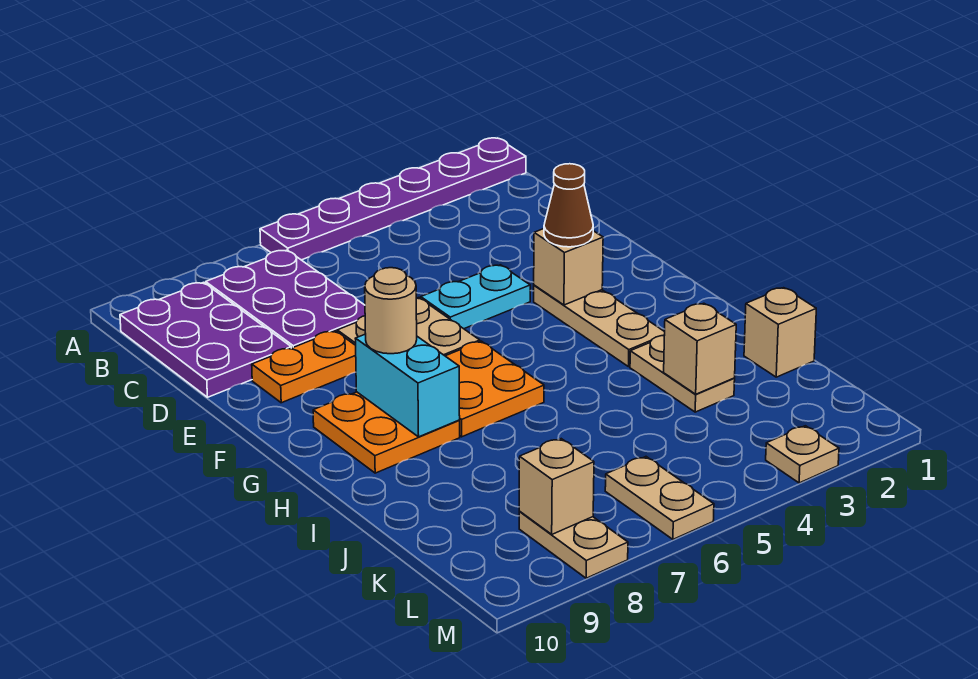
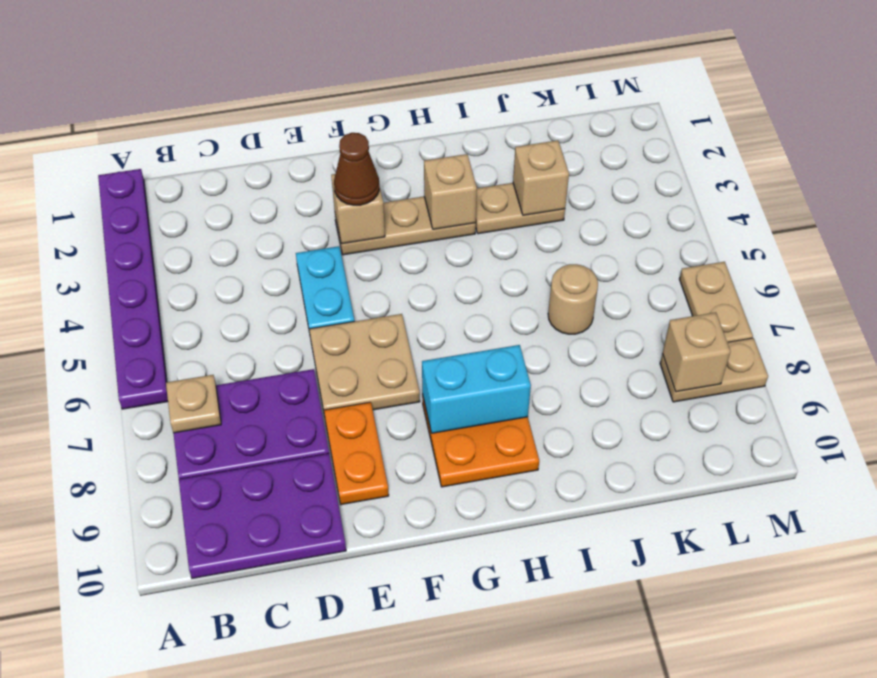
orange 2x2 plate [446,341,544,437] -> none
tan 1x1 round brick [365,268,417,354] -> tan 1x1 round brick moved to [548,264,598,334]
tan 1x1 brick [744,288,816,377] -> tan 1x1 brick moved to [424,154,477,229]
tan 1x2 plate [605,457,714,539] -> tan 1x2 plate turned to [679,262,753,342]
tan 1x1 plate [766,426,839,483] -> tan 1x1 plate moved to [166,375,221,433]

